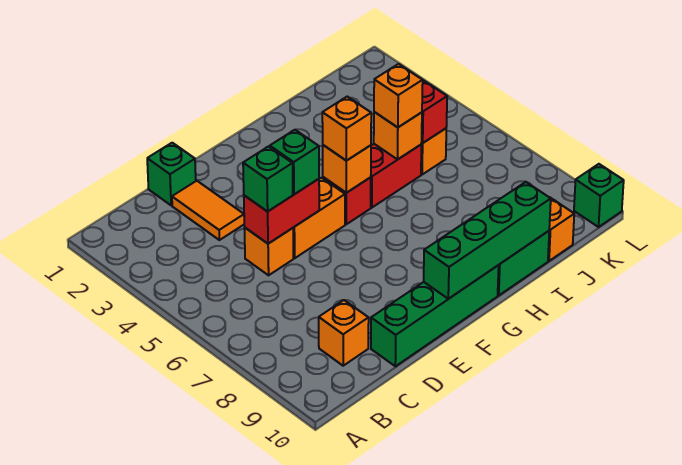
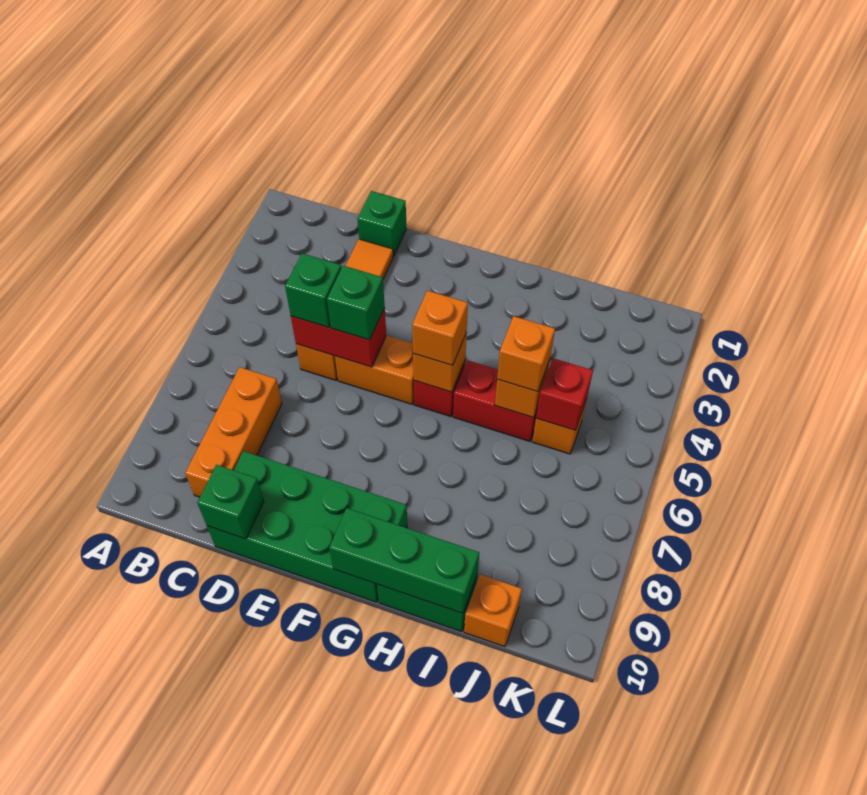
orange 1x1 brick [319,300,369,366] -> orange 1x3 brick [185,367,282,497]
green 1x4 brick [371,265,499,366] -> green 2x4 brick [207,451,407,602]
green 1x4 brick [424,182,551,299] -> green 1x3 brick [329,508,479,613]
green 1x1 brick [574,164,624,227] -> green 1x1 brick moved to [197,465,264,539]

